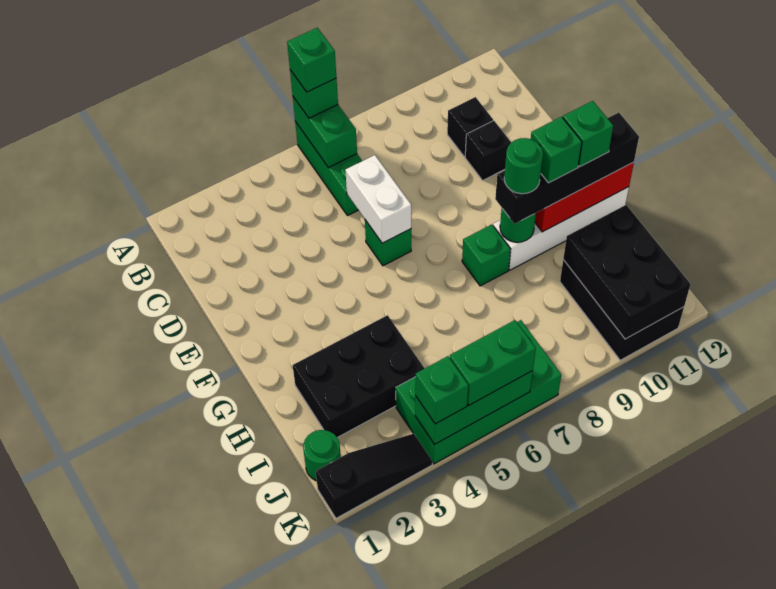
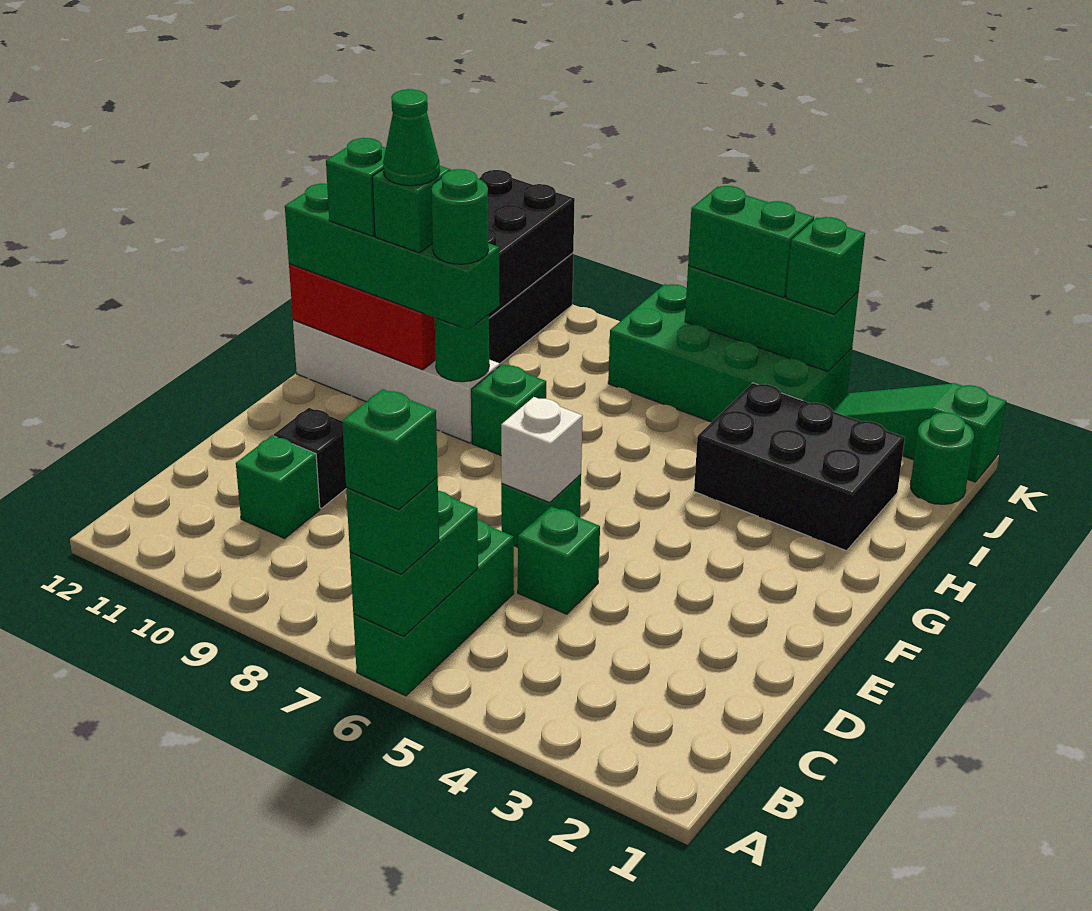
black 1x1 brick [447,97,493,157] -> green 1x1 brick [236,436,320,538]
none -> green 1x1 brick [518,506,600,614]
white 1x2 brick [345,155,411,243] -> white 1x1 brick [501,397,583,503]
black 1x4 brick [495,113,639,224] -> green 1x4 brick [285,184,500,330]
none -> green 1x1 cone [383,89,440,186]
black 1x3 slope [316,434,432,518] -> green 1x3 slope [833,383,1006,482]

